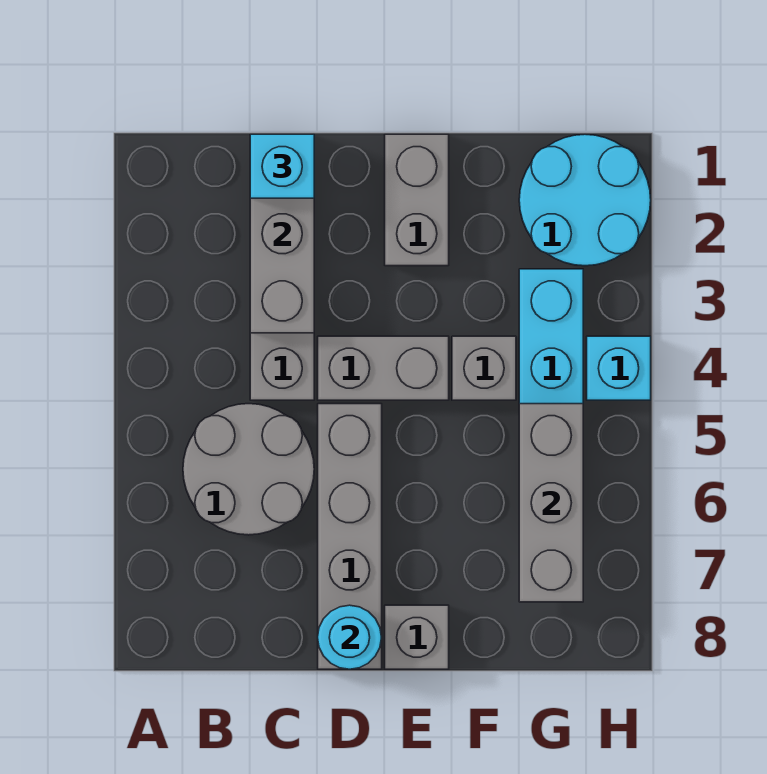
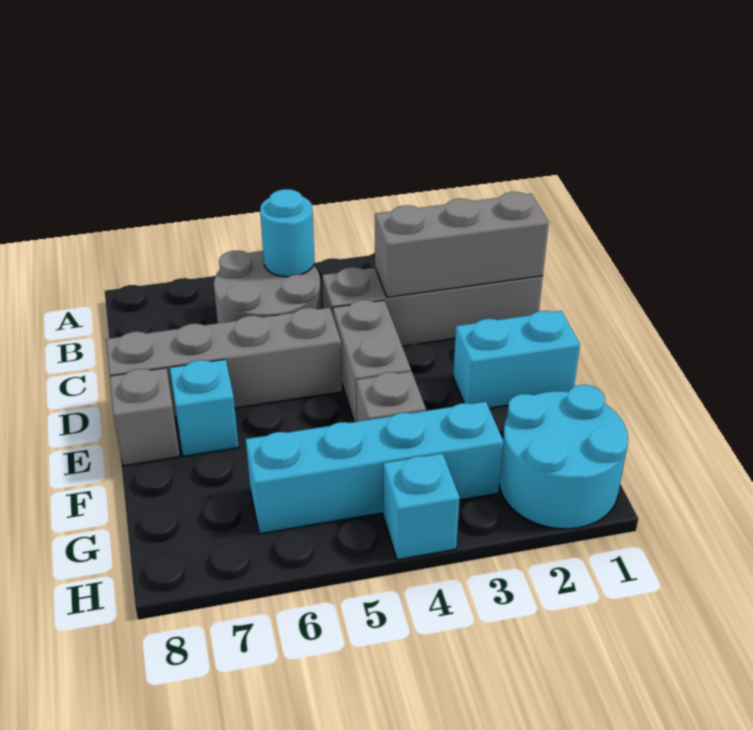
cyan 1x1 brick [250,134,314,198] -> cyan 1x1 brick moved to [170,359,239,456]
cyan 1x1 round brick [318,605,382,669] -> cyan 1x1 round brick moved to [260,189,315,277]
grey 1x2 brick [385,134,449,266] -> cyan 1x2 brick [453,311,580,408]
grey 1x3 brick [519,404,583,602] -> none

